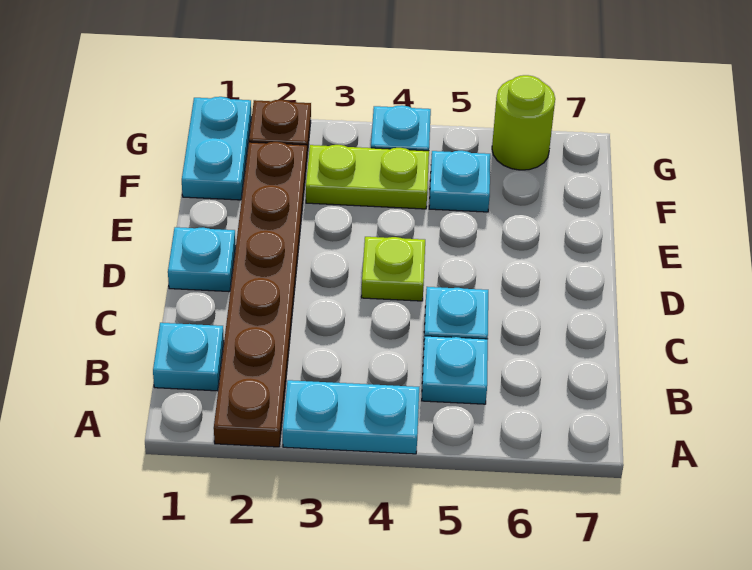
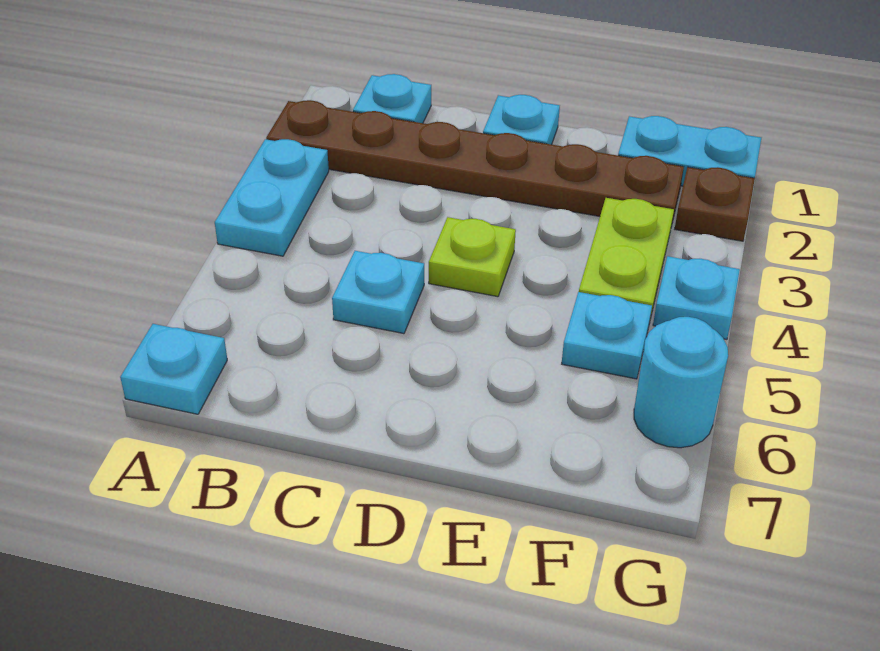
cyan 1x1 plate [422,336,488,404] -> cyan 1x1 plate moved to [120,324,227,414]
lime 1x1 round brick [492,75,555,170] -> cyan 1x1 round brick [634,317,728,448]

